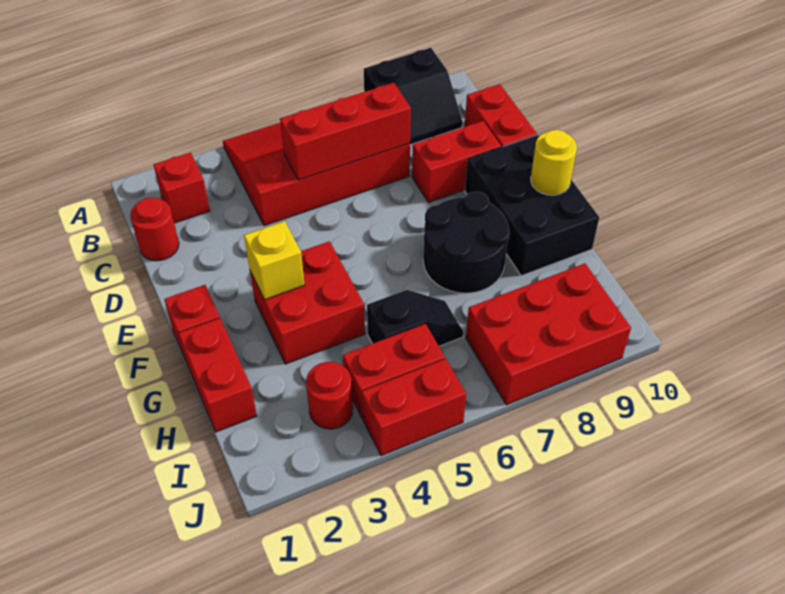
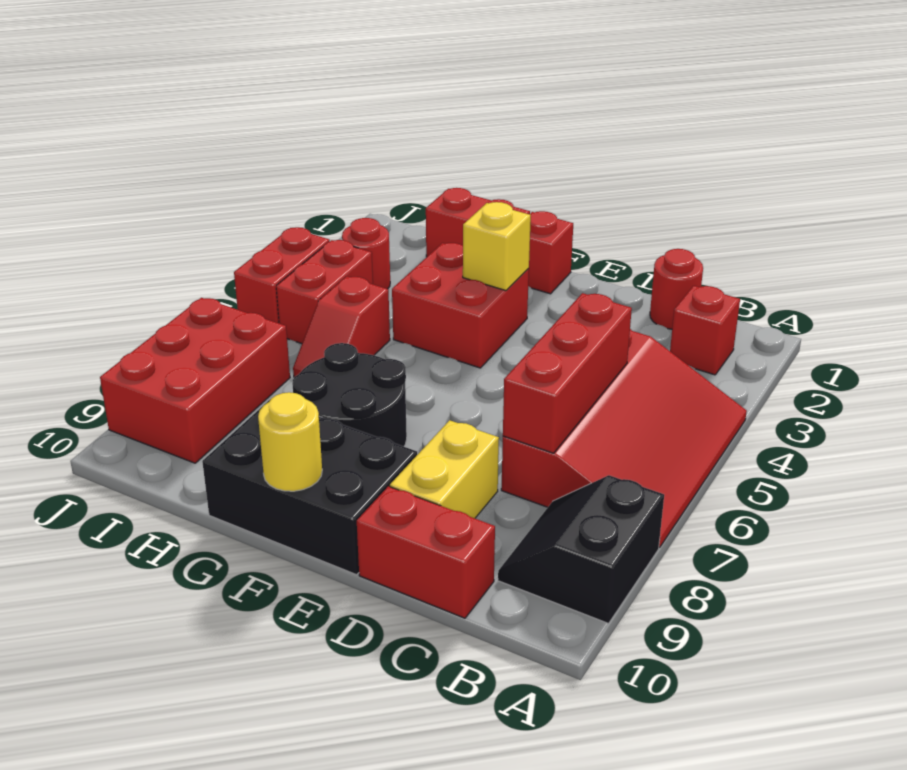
red 1x2 brick [412,121,501,202] -> yellow 1x2 brick [390,420,499,518]
black 1x2 slope [367,290,463,346] -> red 1x2 slope [293,276,390,377]

